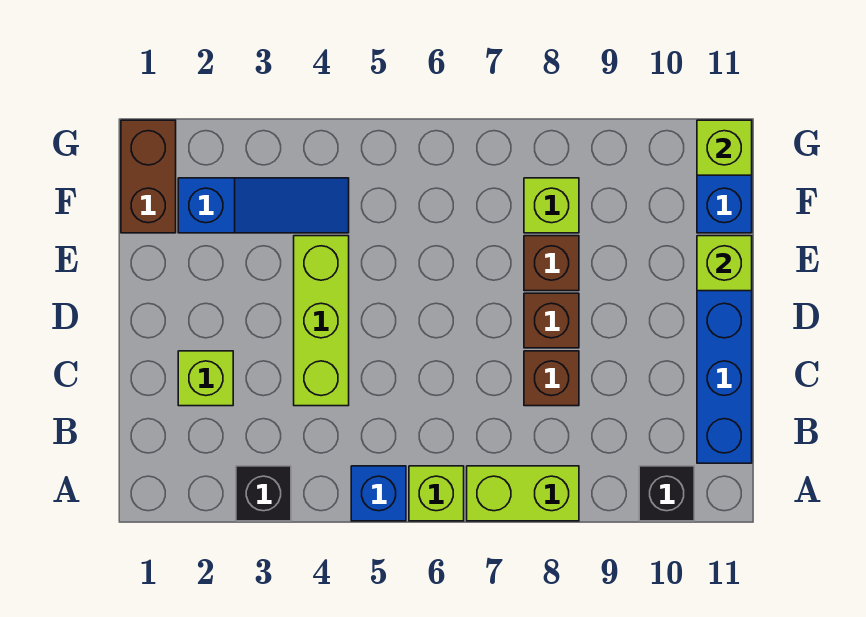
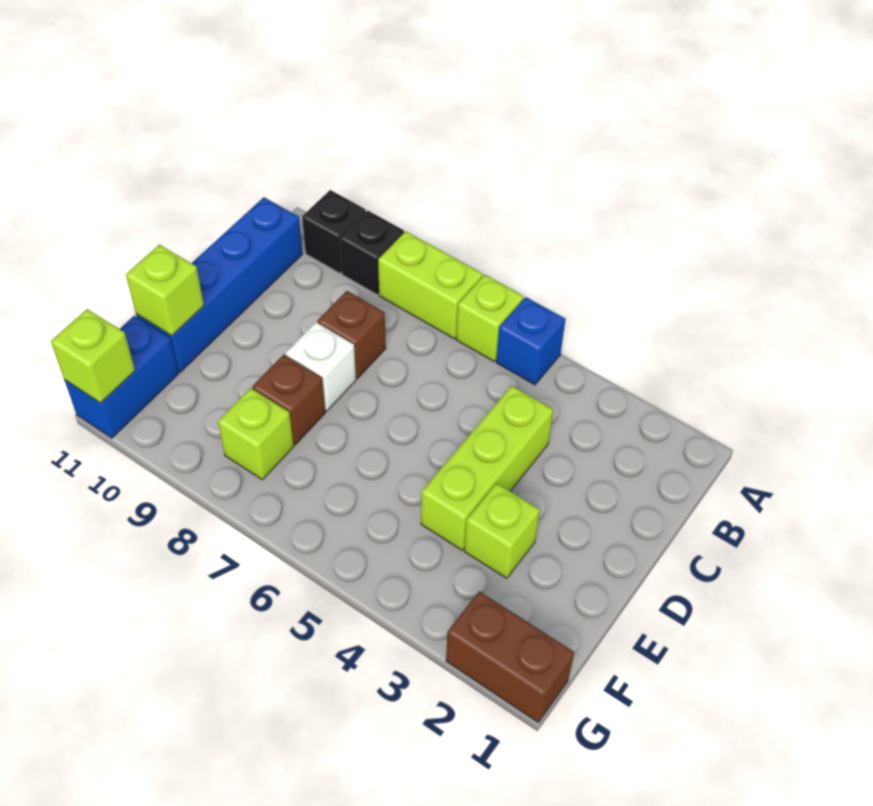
black 1x1 brick [236,466,291,521] -> black 1x1 brick moved to [340,210,404,295]
lime 1x1 brick [178,351,233,406] -> lime 1x1 brick moved to [464,483,540,578]
brown 1x1 brick [524,293,579,348] -> white 1x1 brick [285,322,356,411]
brown 1x2 brick [121,120,176,233] -> brown 1x2 brick turned to [446,591,574,722]
blue 1x3 slope [178,178,349,233] -> none

